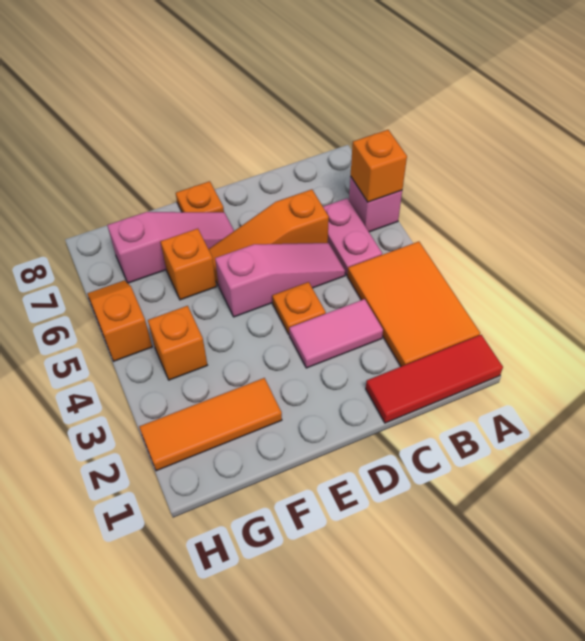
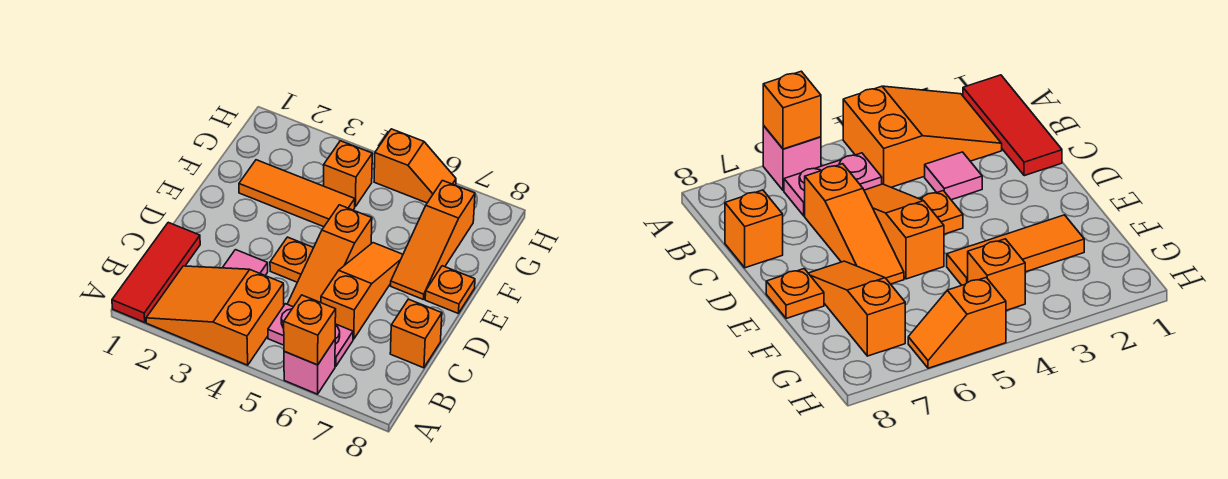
orange 2x3 tile [347,242,480,366] -> orange 2x3 slope [146,266,284,365]
pink 1x2 tile [289,299,383,368] -> pink 1x1 tile [223,250,268,275]
pink 1x3 slope [215,243,345,317] -> orange 1x3 slope [288,205,372,307]
pink 1x3 slope [107,212,234,283] -> orange 1x3 slope [391,181,475,300]
orange 1x3 tile [139,378,282,471] -> orange 1x3 tile turned to [239,160,355,227]
orange 1x1 brick [160,229,216,300] -> orange 1x1 brick moved to [390,299,442,368]

